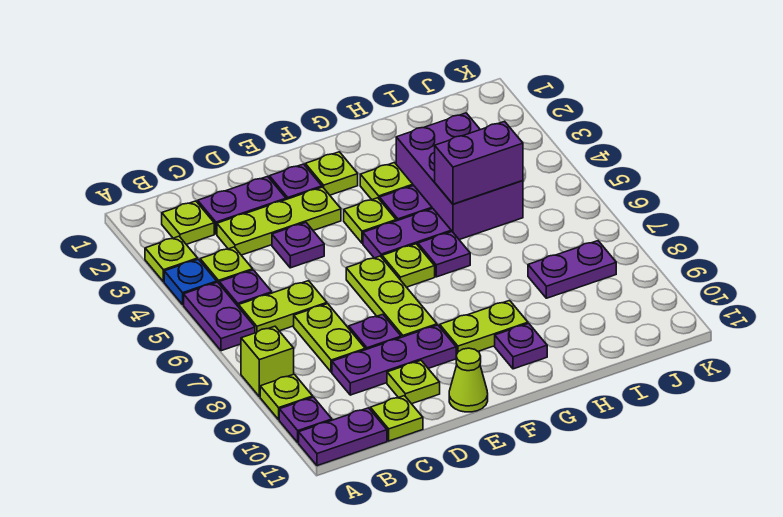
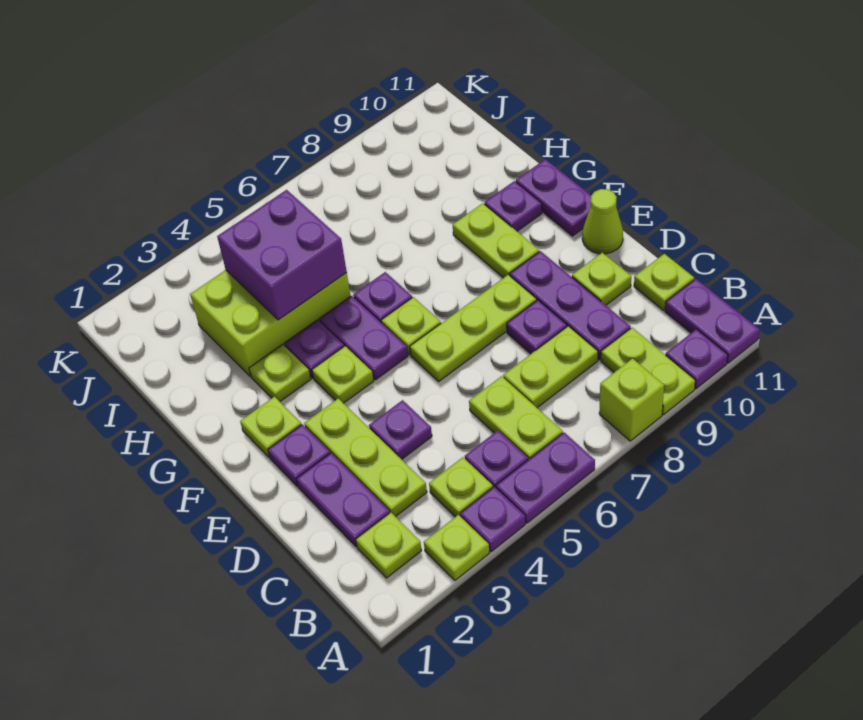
blue 1x1 plate [164,259,217,305] -> purple 1x1 plate [460,487,525,552]
lime 1x1 plate [260,374,313,419] -> lime 1x2 plate [601,328,695,415]
purple 2x3 brick [396,113,523,240] -> lime 2x3 brick [190,270,351,376]
purple 1x2 brick [435,121,523,204] -> purple 2x2 brick [217,190,347,320]
purple 1x2 plate [528,241,616,298] -> purple 1x2 plate moved to [516,159,591,236]

